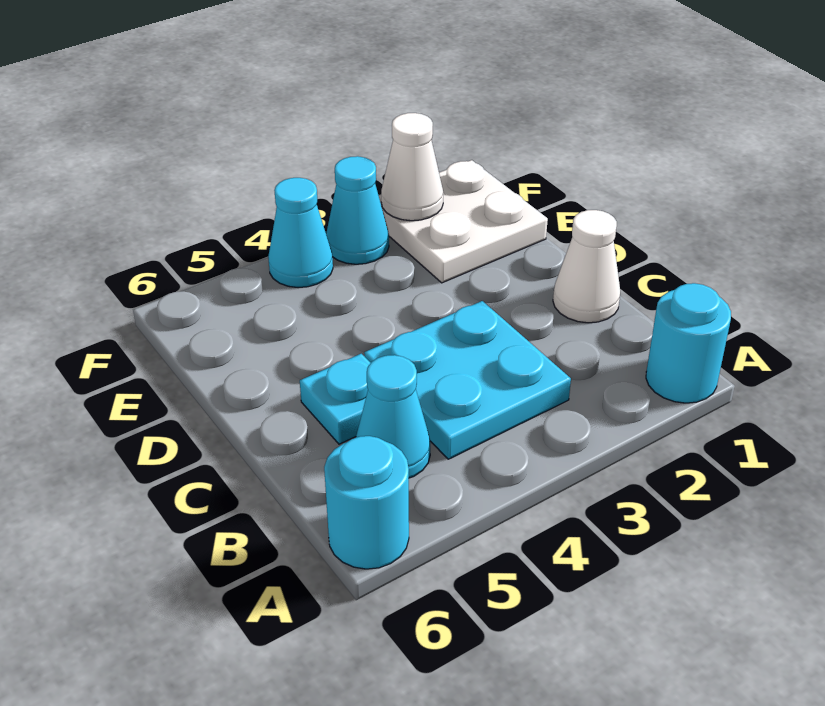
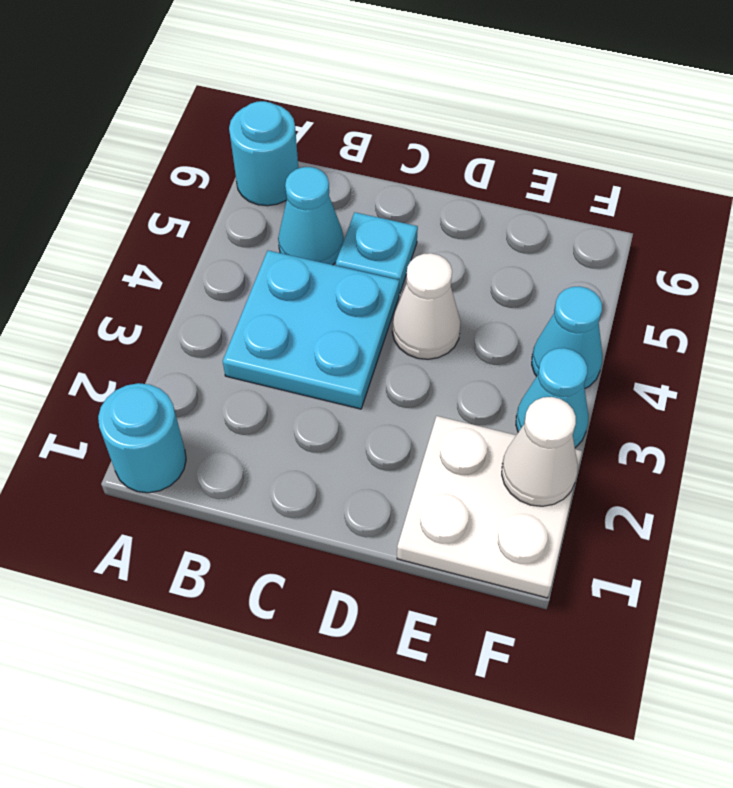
white 1x1 cone [553,210,620,323] -> white 1x1 cone moved to [392,253,461,359]

